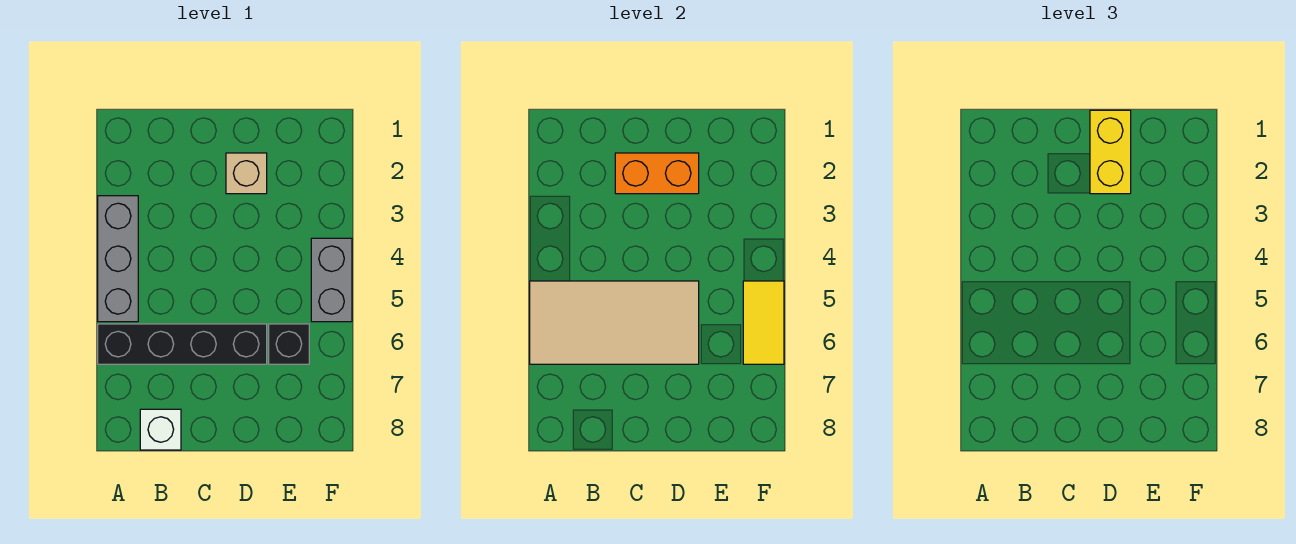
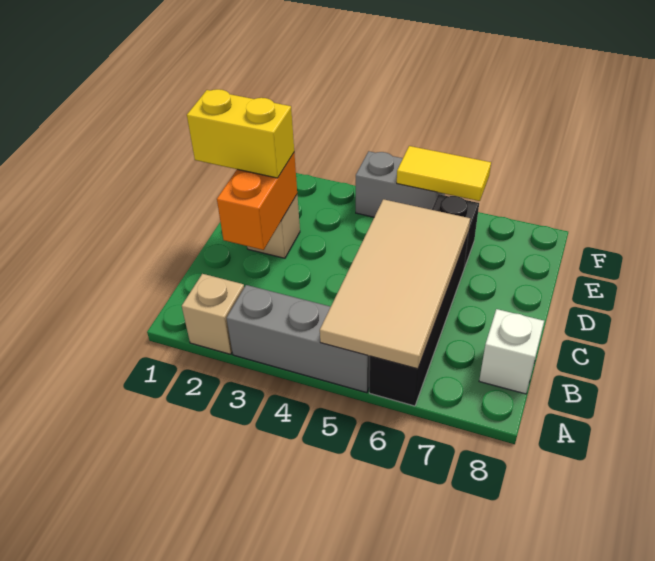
none -> tan 1x1 brick [182,274,244,354]

